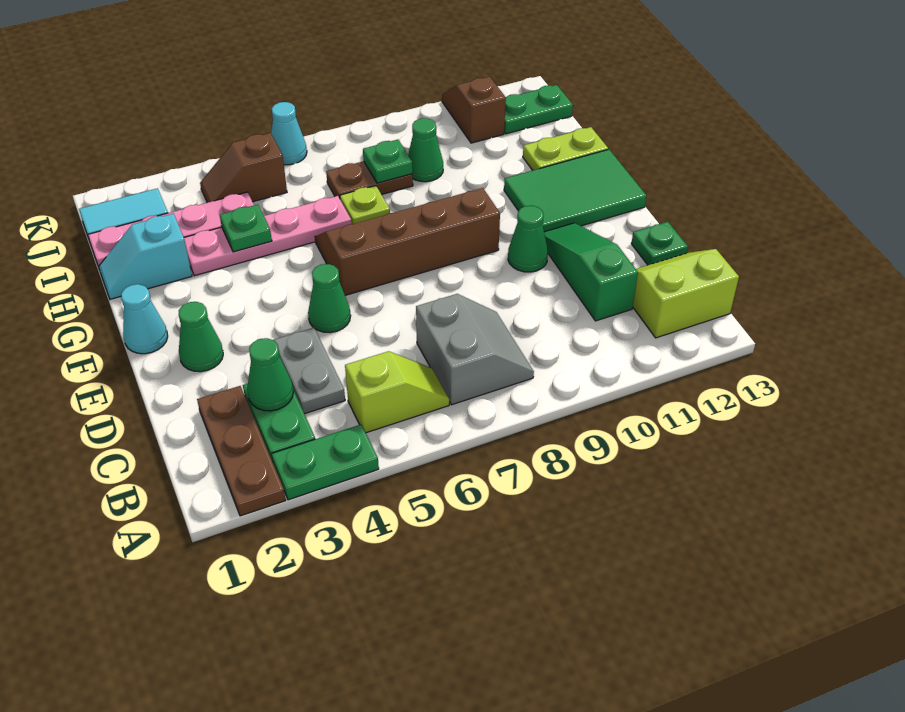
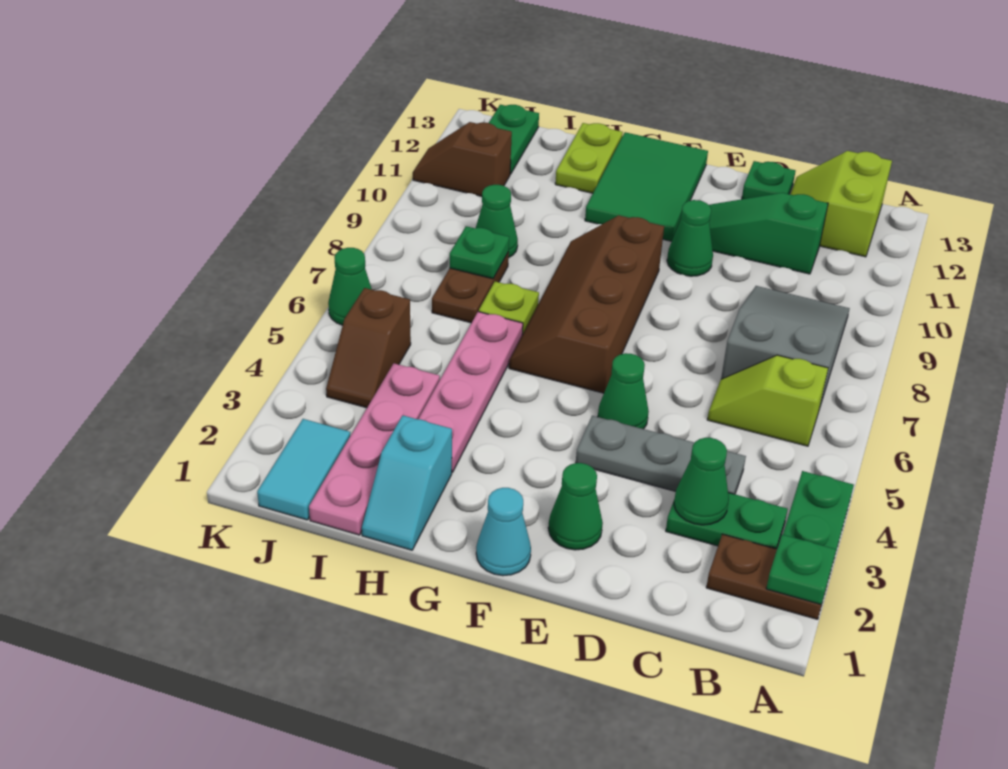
brown 1x3 plate [197,386,286,516] -> brown 1x2 plate [706,534,831,619]
lime 1x2 slope [345,351,449,433] -> lime 1x2 slope turned to [707,355,828,446]
grey 2x2 slope [416,294,534,405] -> grey 2x3 slope [721,286,850,406]
grey 1x2 plate [274,328,345,414] -> grey 1x3 plate [576,416,746,494]
green 1x1 plate [220,204,272,252] -> green 1x1 plate moved to [766,534,836,605]
cyan 1x1 cone [271,102,307,165] -> green 1x1 cone [328,248,372,325]

